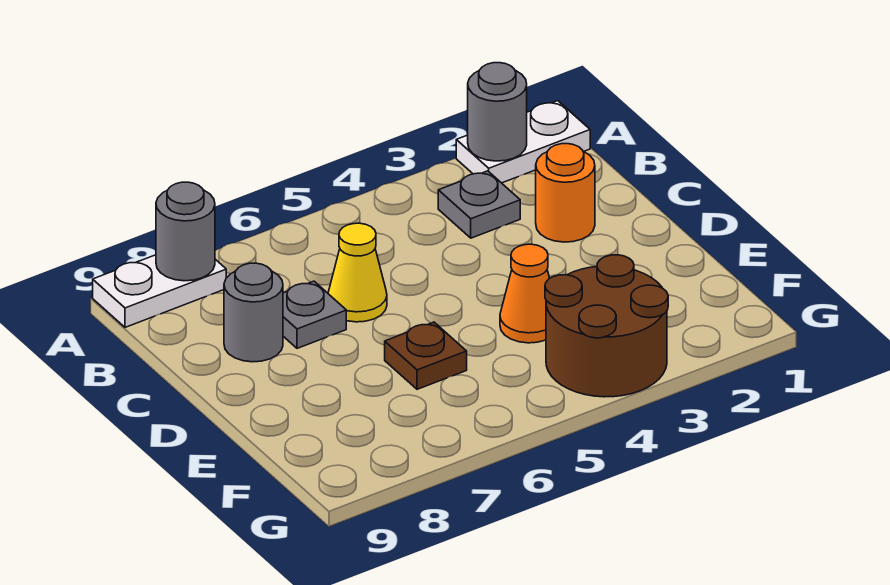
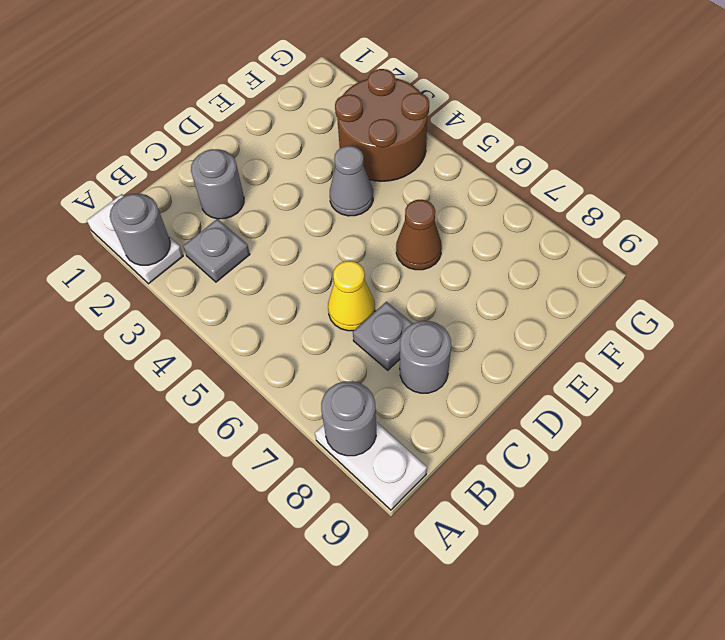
orange 1x1 round brick [536,144,595,242] -> grey 1x1 round brick [191,149,244,219]
orange 1x1 cone [500,244,550,343] -> grey 1x1 cone [330,146,373,216]
brown 1x1 plate [385,322,467,389] -> brown 1x1 cone [396,200,442,270]

